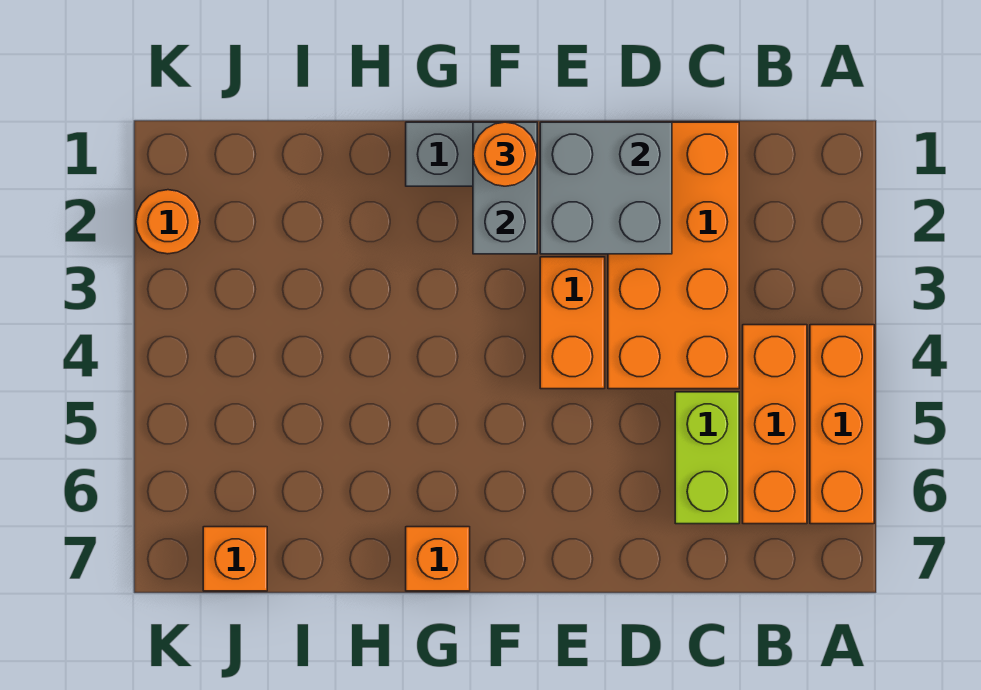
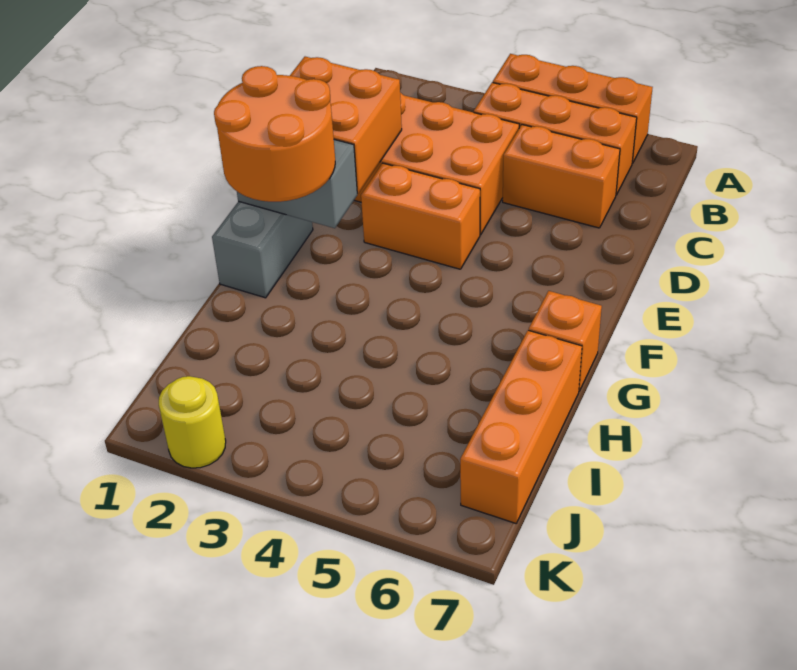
lime 1x2 brick [675,392,739,524] -> orange 1x2 brick [503,125,620,228]
grey 2x2 brick [540,122,672,254] -> orange 2x2 brick [290,57,402,194]
orange 1x1 round brick [473,122,537,186] -> orange 2x2 round brick [214,66,335,202]
orange 1x1 brick [203,527,267,591] -> orange 1x3 brick [460,330,582,523]
orange 1x1 round brick [136,190,200,254] -> yellow 1x1 round brick [159,376,226,468]

